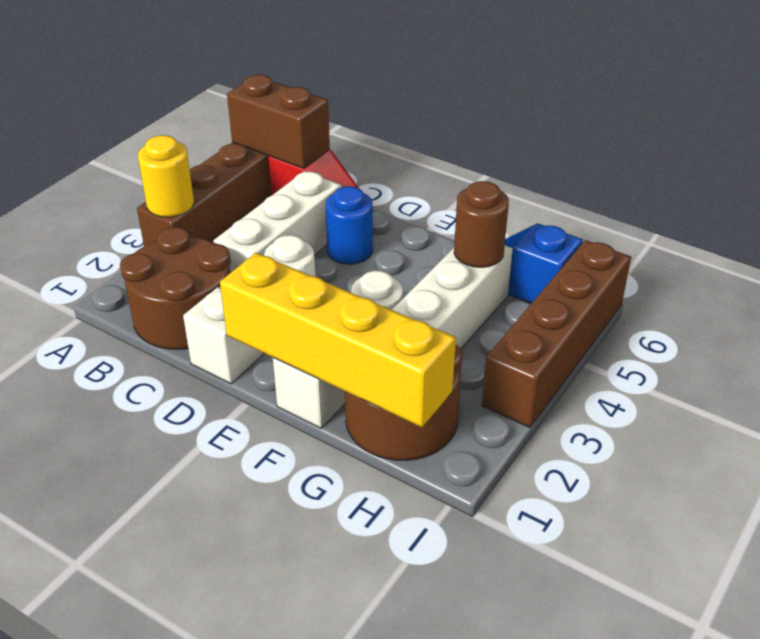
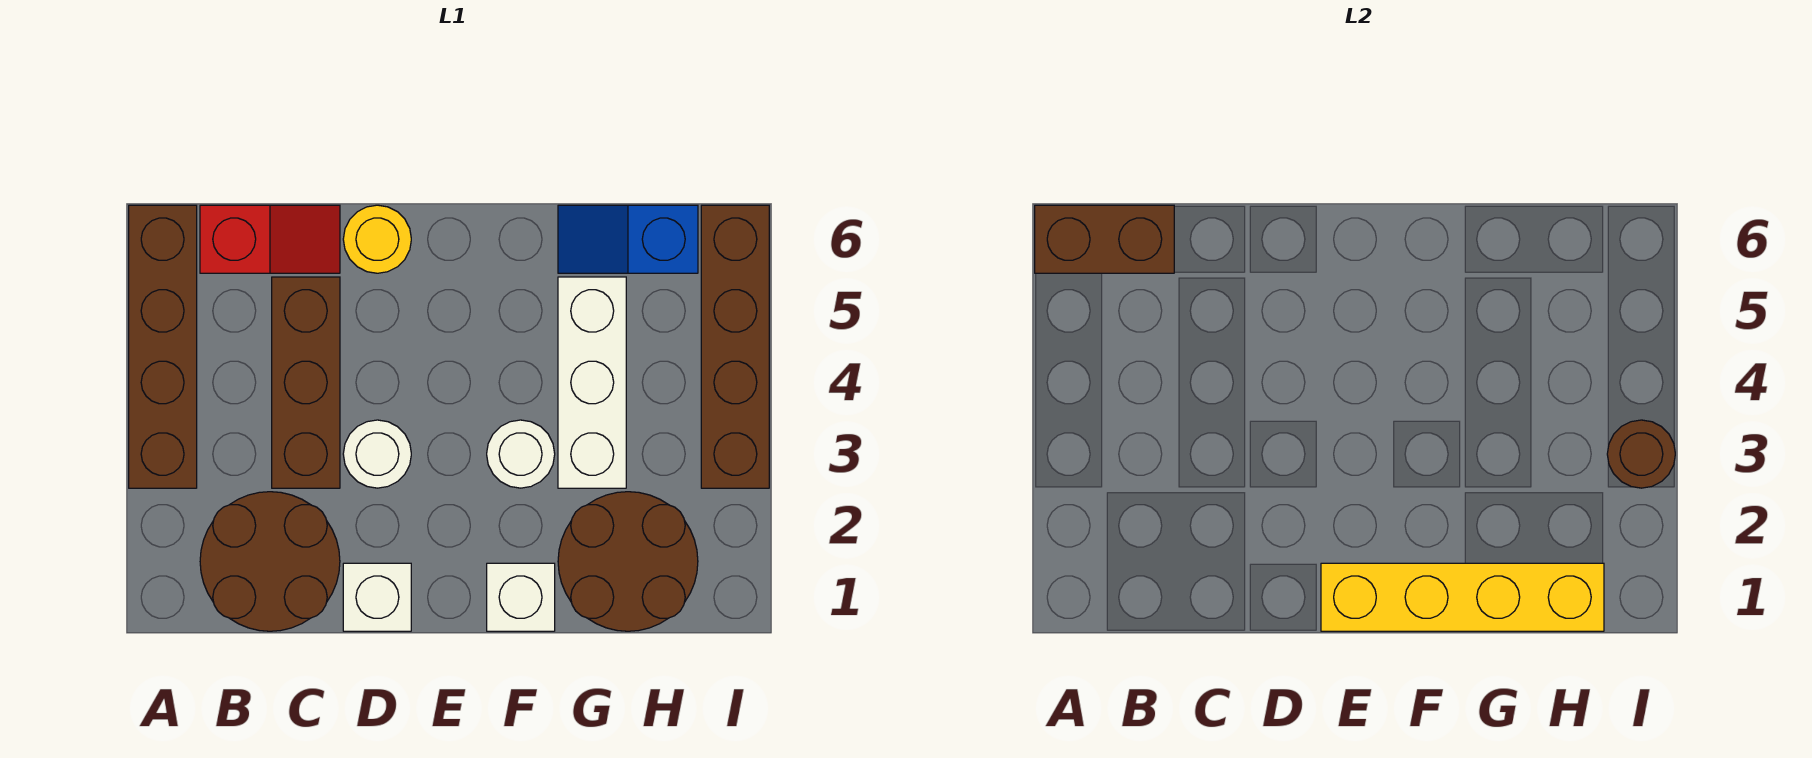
yellow 1x1 round brick [138,135,194,217] -> yellow 1x1 round brick moved to [343,205,411,273]
white 1x3 brick [213,171,341,273] -> brown 1x3 brick [272,277,340,488]
blue 1x1 round brick [325,186,373,264] -> none
brown 1x1 round brick [454,181,509,267] -> brown 1x1 round brick moved to [1607,420,1675,488]

